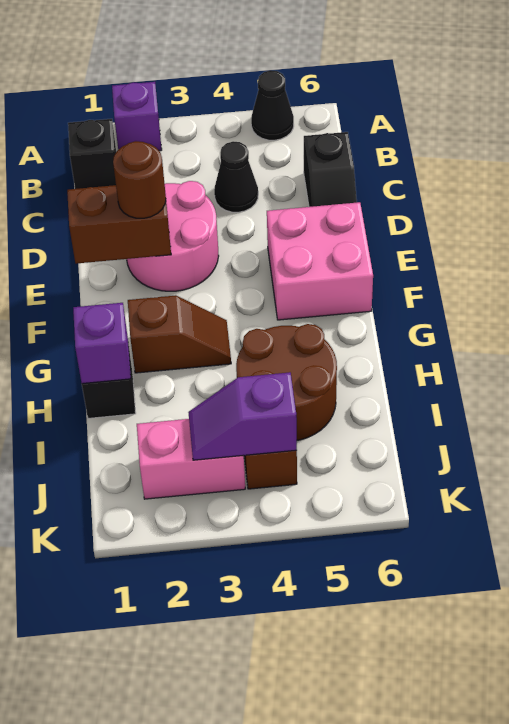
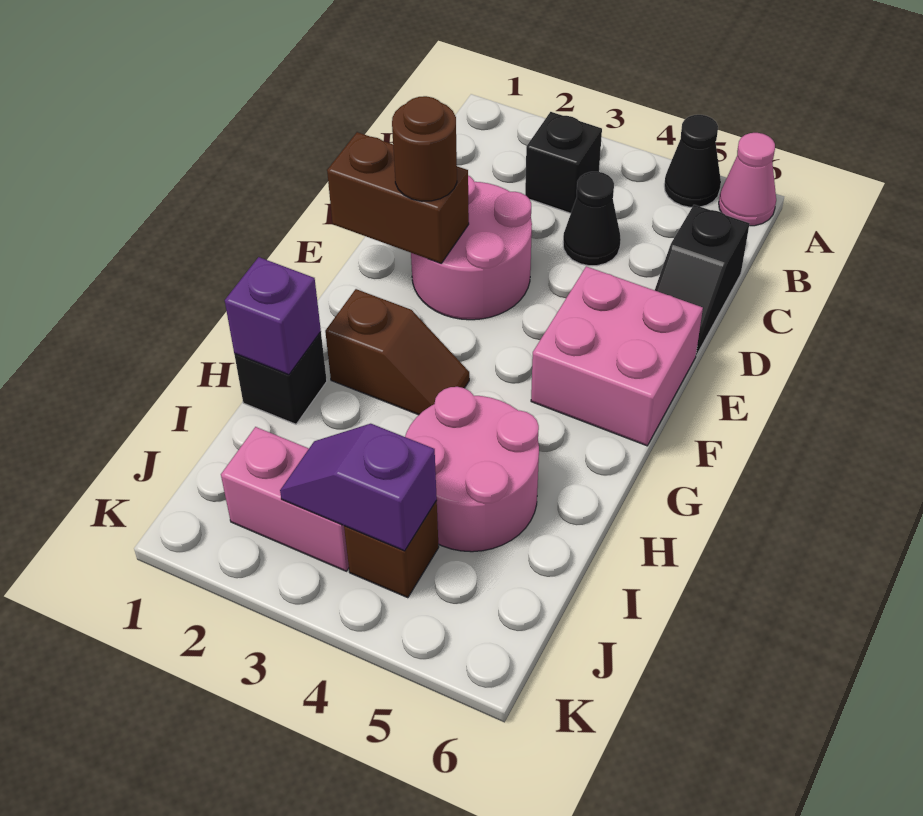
purple 1x1 brick [112,82,162,151] -> none
none -> pink 1x1 cone [719,133,776,226]
black 1x1 brick [68,119,116,189] -> black 1x1 brick moved to [525,112,602,213]
brown 2x2 round brick [236,324,337,440] -> pink 2x2 round brick [405,387,539,552]

